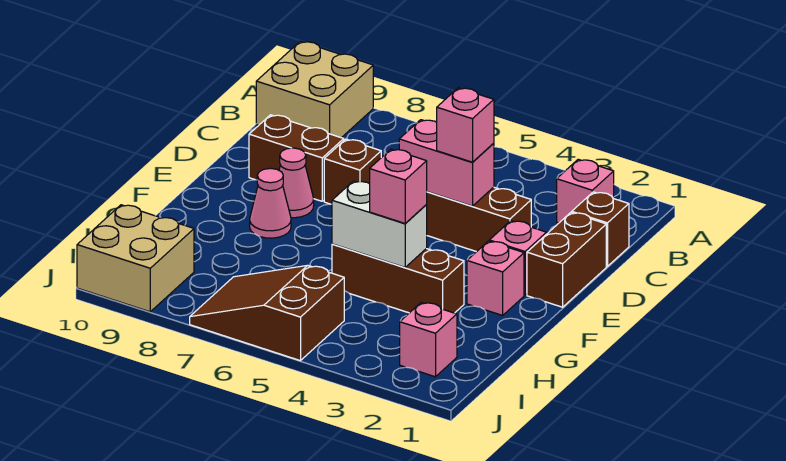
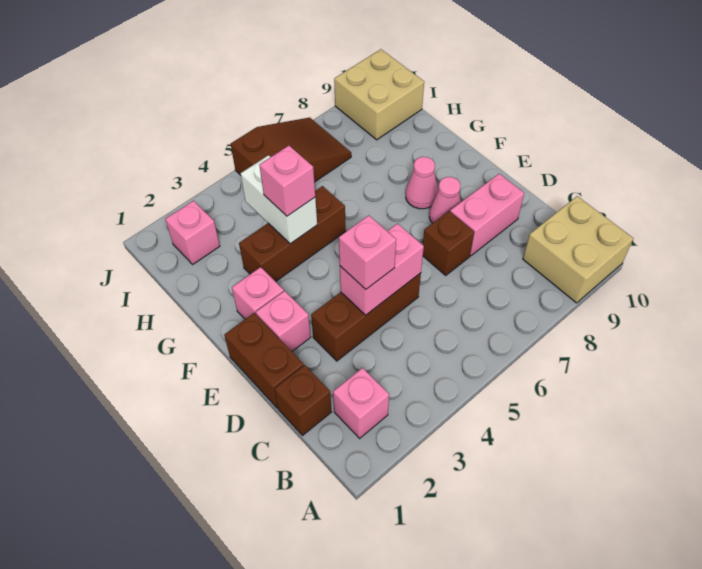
brown 1x2 brick [249,115,344,201] -> pink 1x2 brick [450,174,524,256]
white 1x2 brick [332,181,427,267] -> white 1x2 brick turned to [241,155,317,244]

